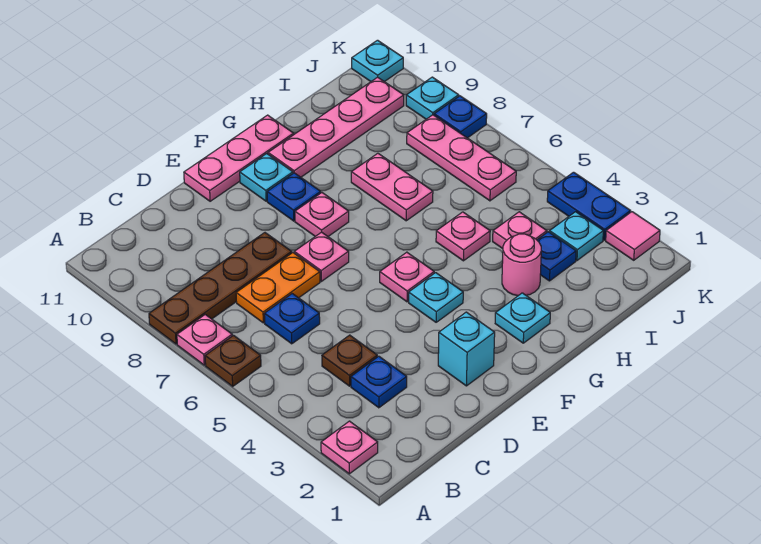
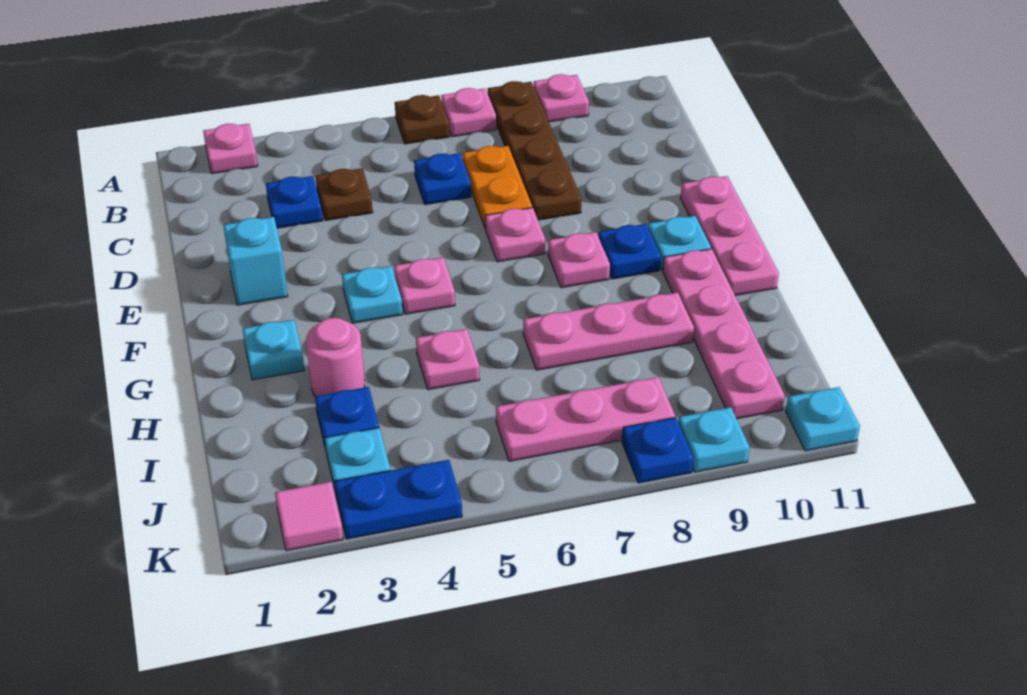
pink 1x2 plate [351,153,433,221] -> pink 1x3 plate [523,293,694,370]
pink 1x1 plate [493,212,547,249] -> pink 1x1 plate moved to [534,74,589,122]

